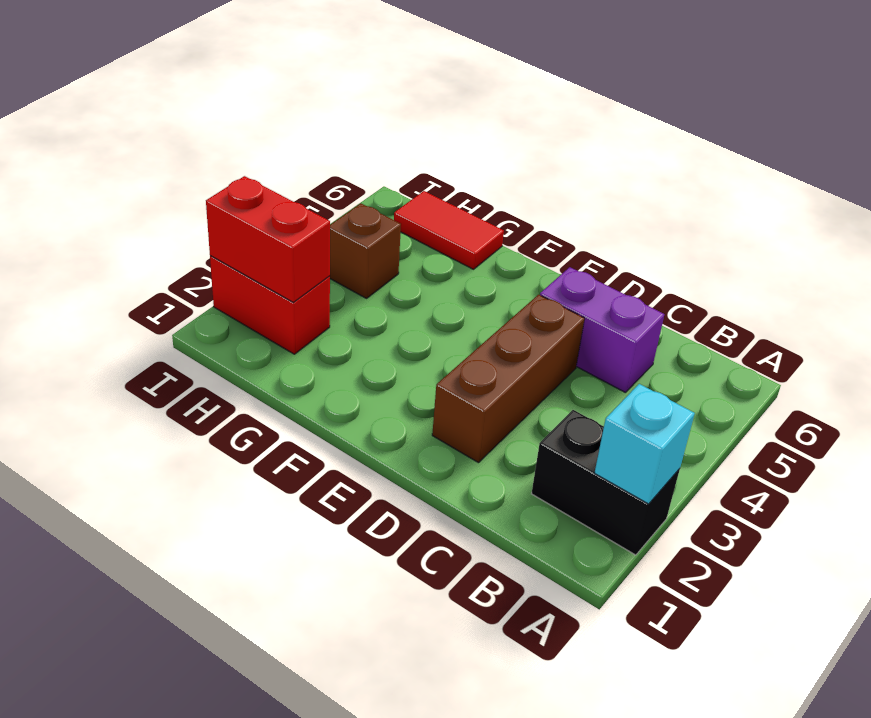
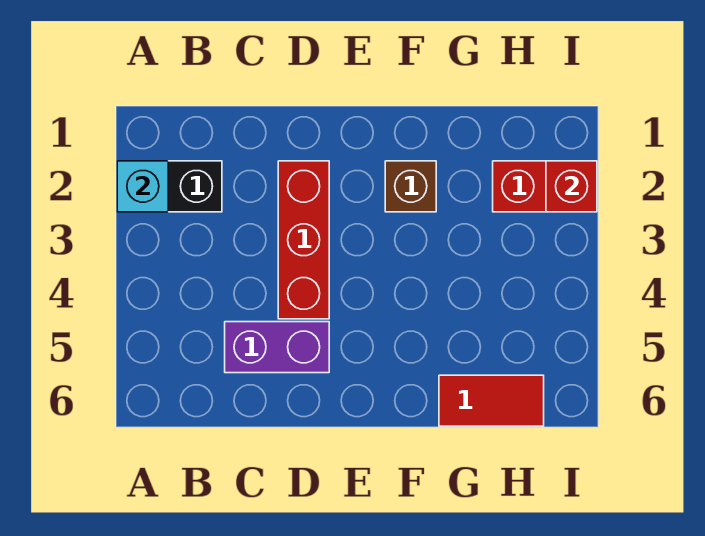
brown 1x3 brick [432,295,585,463] -> red 1x3 brick [278,161,329,319]
red 1x2 brick [206,176,330,302] -> red 1x1 brick [546,161,597,212]
brown 1x1 brick [330,203,401,298] -> brown 1x1 brick moved to [385,161,436,212]

